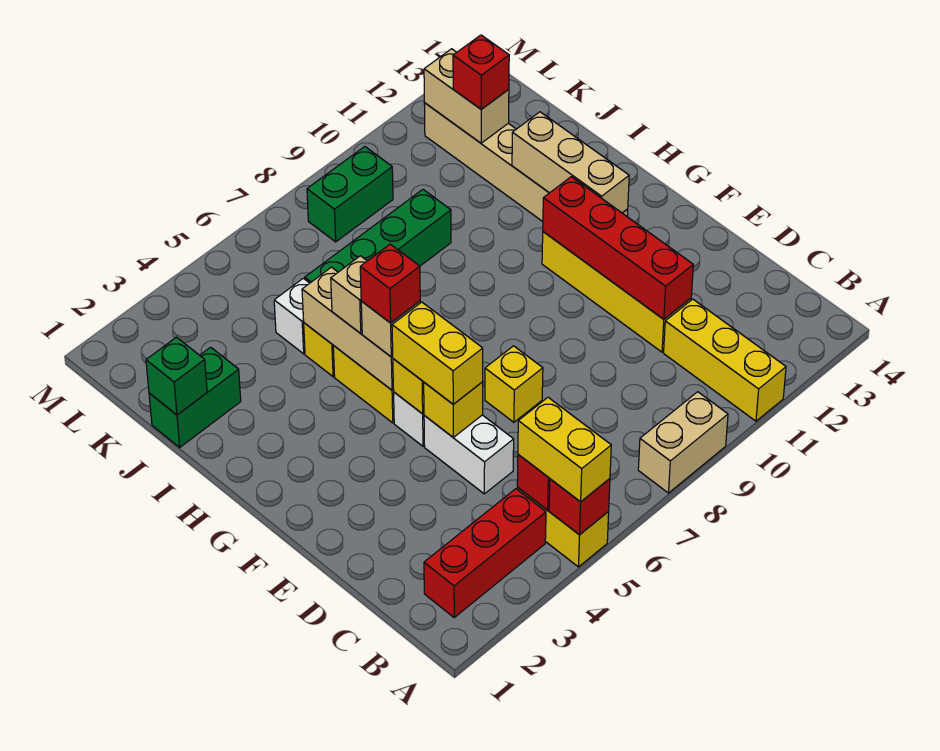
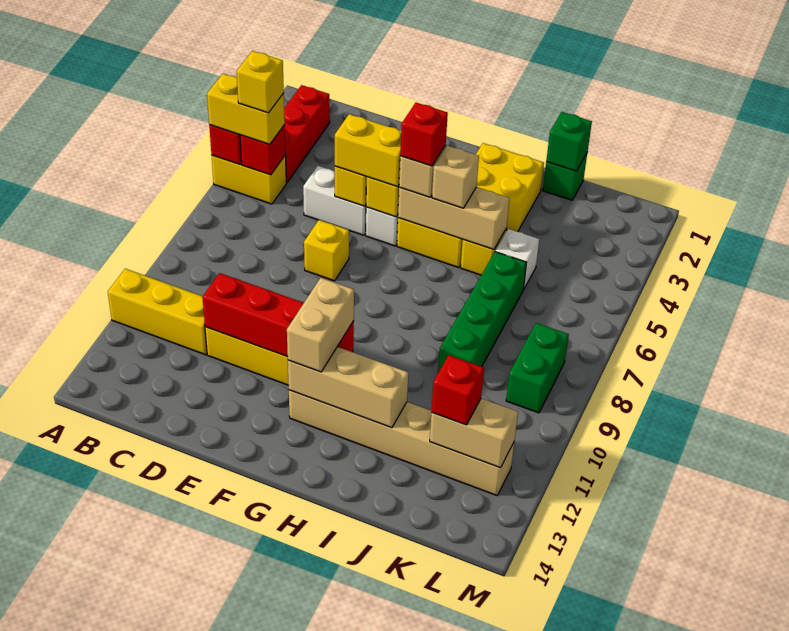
tan 1x2 brick [638,392,728,493] -> tan 1x2 brick moved to [287,278,354,372]
none -> yellow 1x1 brick [237,51,284,113]
none -> yellow 2x2 brick [476,143,544,232]
green 1x2 brick [149,347,241,447] -> green 1x1 brick [543,153,587,200]

